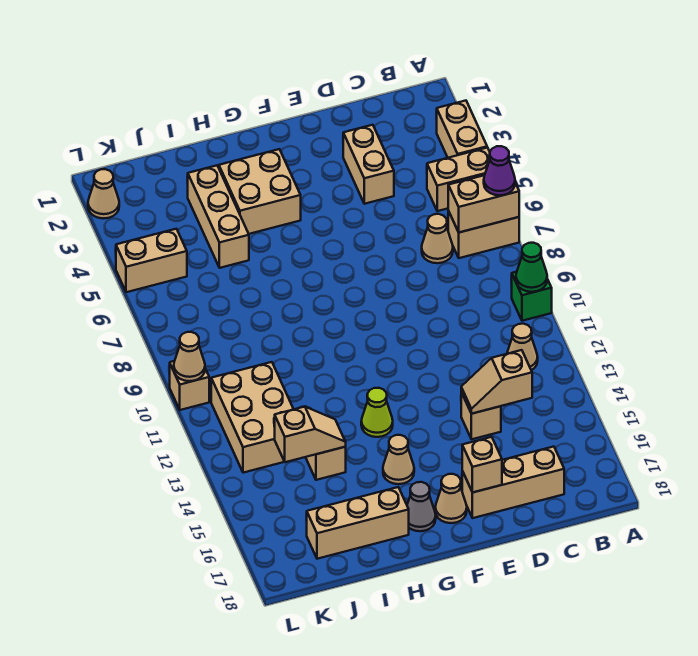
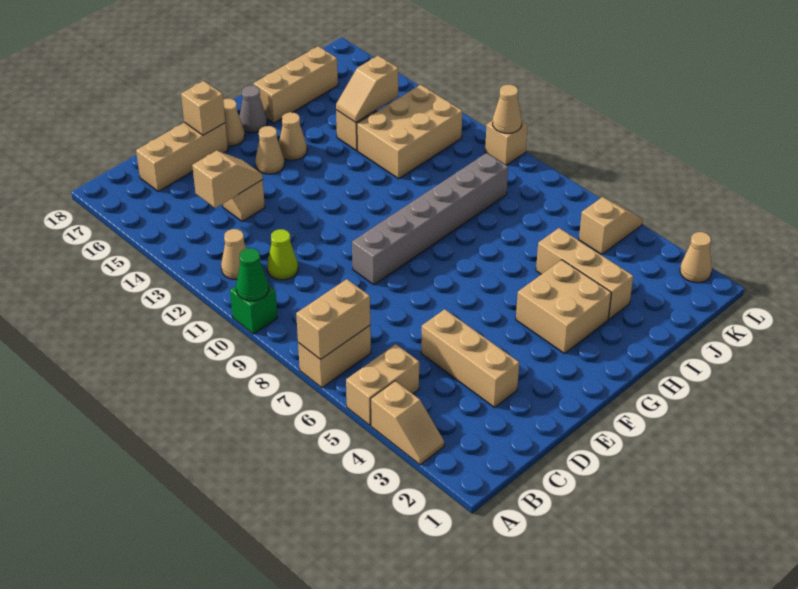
tan 1x2 brick [436,101,487,158] -> tan 1x2 slope [371,381,444,465]
purple 1x1 cone [484,146,515,195] -> none
tan 1x1 cone [422,214,453,263] -> tan 1x1 cone moved to [255,126,285,174]
tan 1x2 brick [343,125,394,204] -> tan 1x3 brick [421,309,519,407]
none -> grey 1x6 brick [352,153,508,285]
lime 1x1 cone [361,388,393,437] -> lime 1x1 cone moved to [267,229,298,280]
tan 2x3 brick [211,362,294,473] -> tan 2x3 brick turned to [357,85,462,179]
tan 1x2 brick [116,229,187,292] -> tan 1x2 slope [579,197,643,254]

